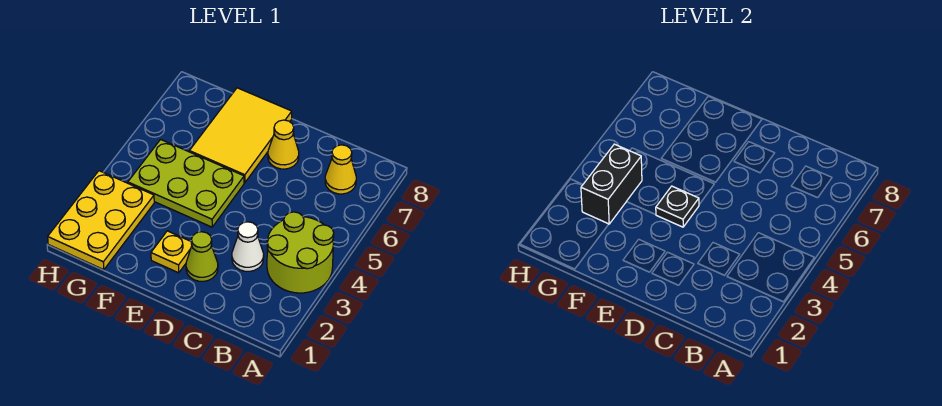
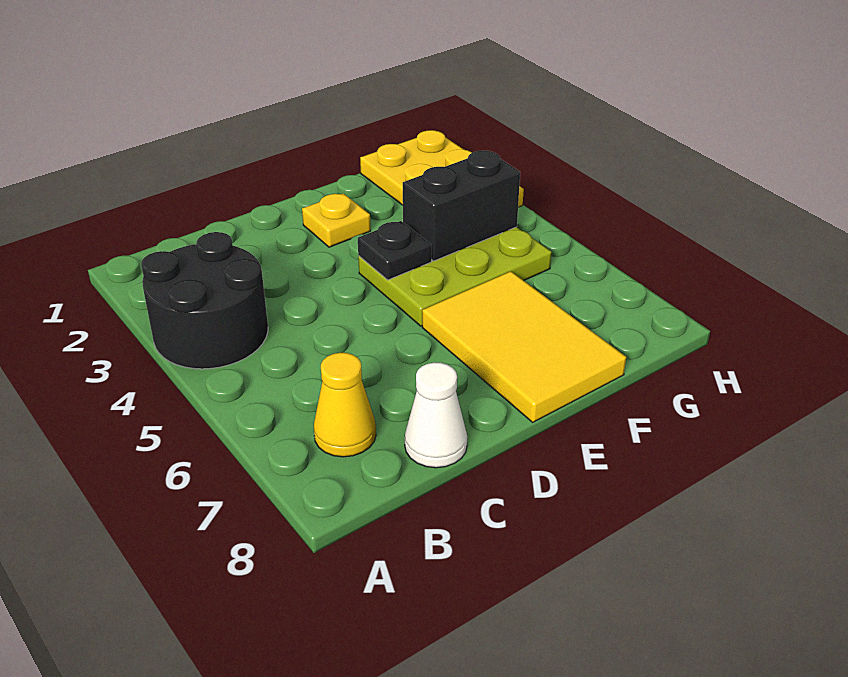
lime 2x2 round brick [267,212,334,293] -> black 2x2 round brick [141,232,268,369]
white 1x1 cone [232,222,264,271] -> white 1x1 cone moved to [405,362,467,468]
lime 1x1 cone [186,232,218,281] -> none
yellow 1x1 cone [268,120,299,169] -> none
black 1x2 brick [581,144,642,224] -> black 1x2 brick turned to [403,151,520,261]

